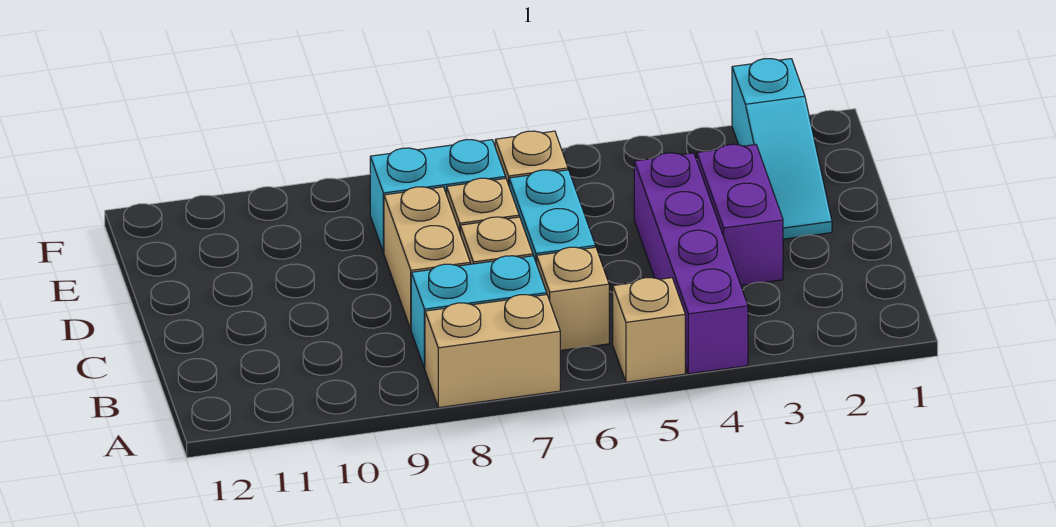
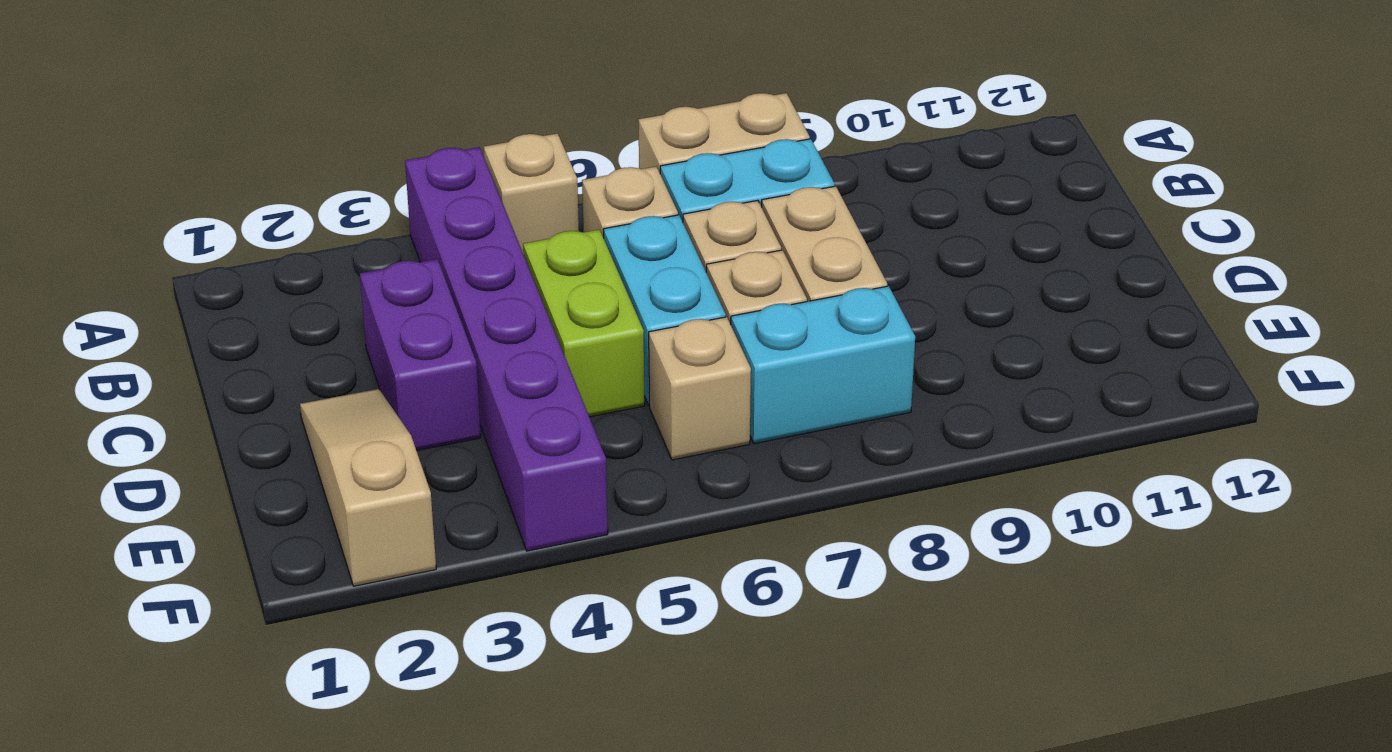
purple 1x4 brick [634,153,748,374] -> purple 1x6 brick [405,147,608,551]
none -> lime 1x2 brick [523,230,645,417]
cyan 1x3 slope [732,59,832,239] -> tan 1x3 slope [300,389,436,586]

